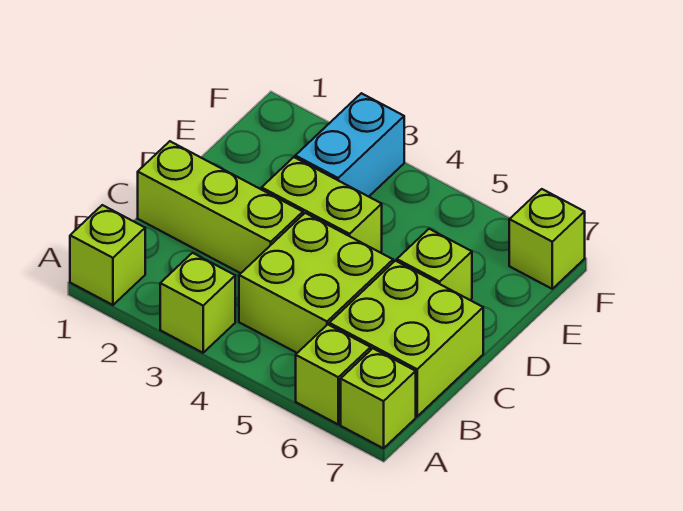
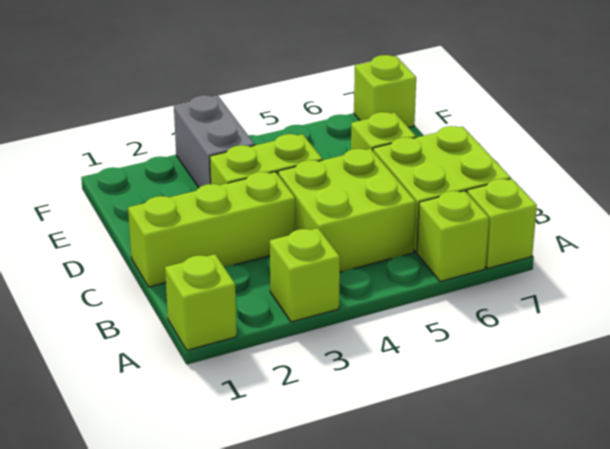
cyan 1x2 brick [295,93,404,197] -> grey 1x2 brick [174,95,255,188]

